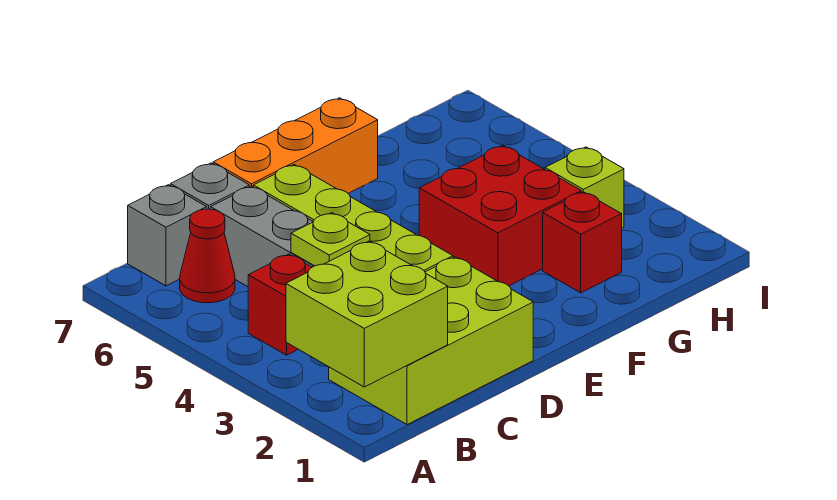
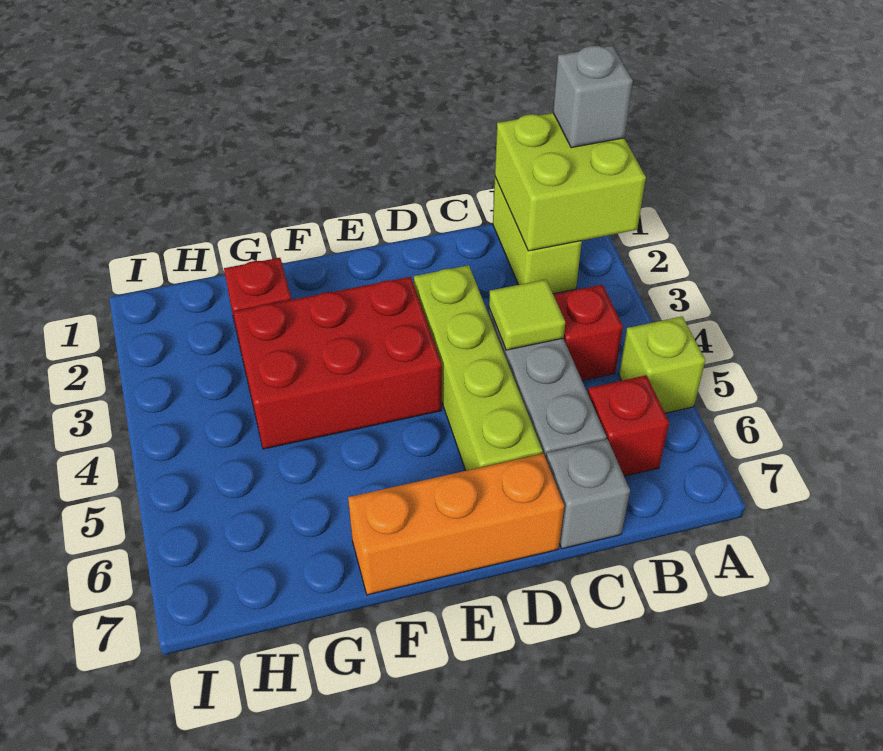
lime 2x3 brick [329,257,533,425] -> lime 1x2 brick [493,177,582,294]
red 1x1 cone [180,209,235,303] -> red 1x1 brick [588,375,669,476]
grey 1x1 brick [128,185,207,286] -> grey 1x1 brick moved to [553,46,633,148]
lime 1x1 plate [291,213,370,266] -> lime 1x1 tile [489,279,565,350]
red 2x2 brick [419,146,581,286] -> red 2x3 brick [234,277,442,449]
lime 1x1 brick [545,147,624,228] -> lime 1x1 brick moved to [619,317,705,413]

